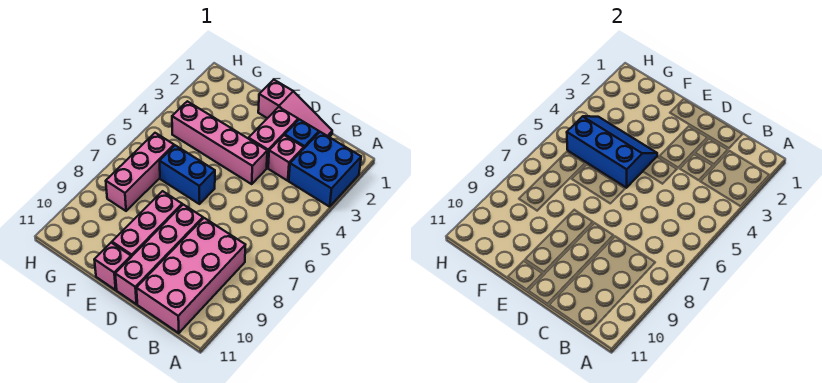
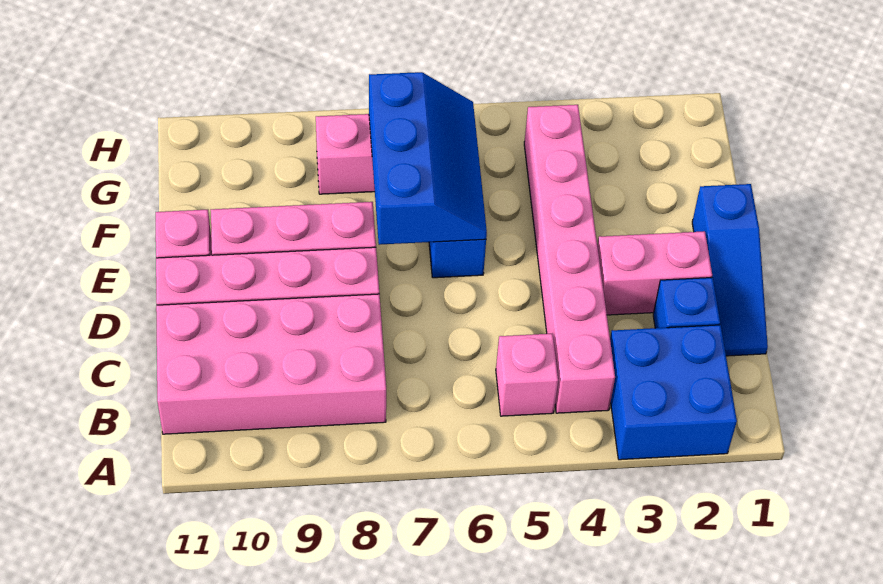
pink 1x3 slope [258,80,332,137] -> blue 1x3 slope [692,184,768,356]
pink 1x1 brick [268,135,304,181] -> pink 1x1 brick moved to [496,334,558,416]
pink 1x4 brick [172,101,267,184] -> pink 1x6 brick [524,105,615,413]
blue 2x3 slope [567,116,657,188] -> blue 2x3 slope moved to [369,72,487,245]

